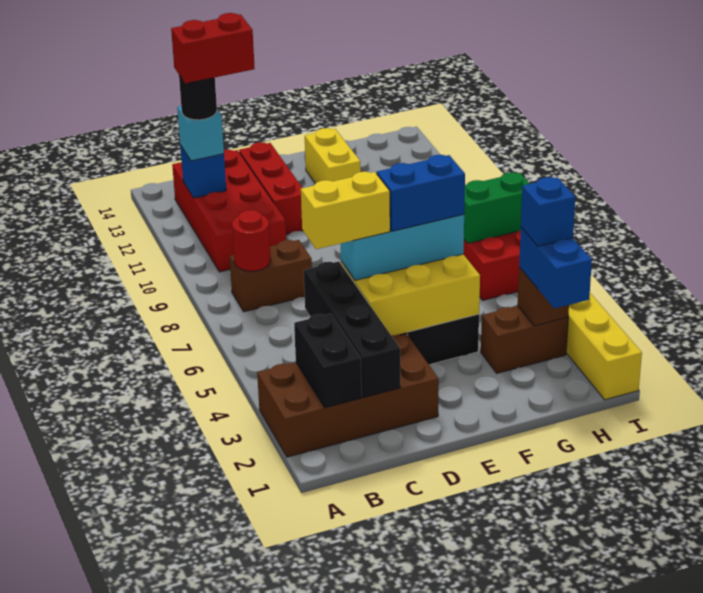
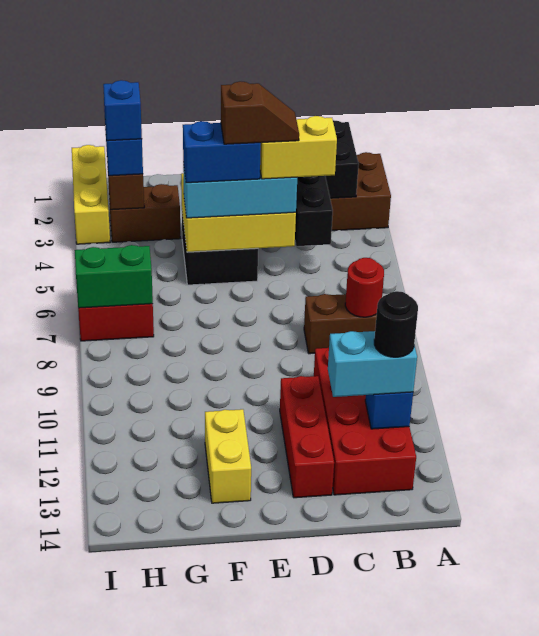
cyan 1x1 brick [177,106,224,161] -> cyan 1x2 brick [328,331,417,397]
red 1x2 brick [171,13,255,84] -> none
none -> brown 1x2 slope [221,81,299,144]

